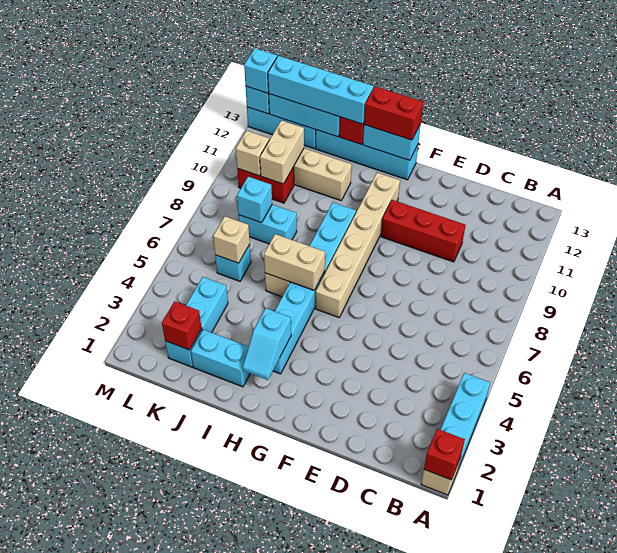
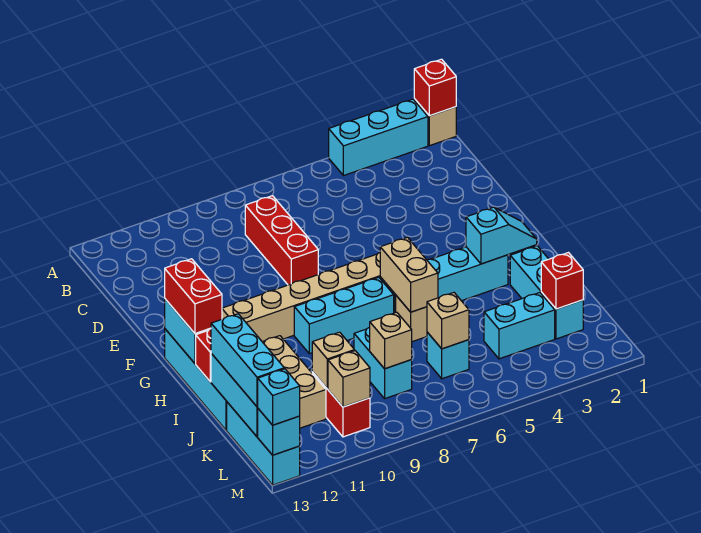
red 1x3 brick [381,200,465,262] -> red 1x3 brick moved to [245,196,318,285]
cyan 1x4 brick [268,56,374,124] -> cyan 1x3 brick [211,314,284,407]
cyan 1x1 brick [237,177,272,223] -> tan 1x1 brick [370,312,412,369]
tan 1x2 brick [260,120,304,184] -> tan 1x1 brick [312,332,355,389]

